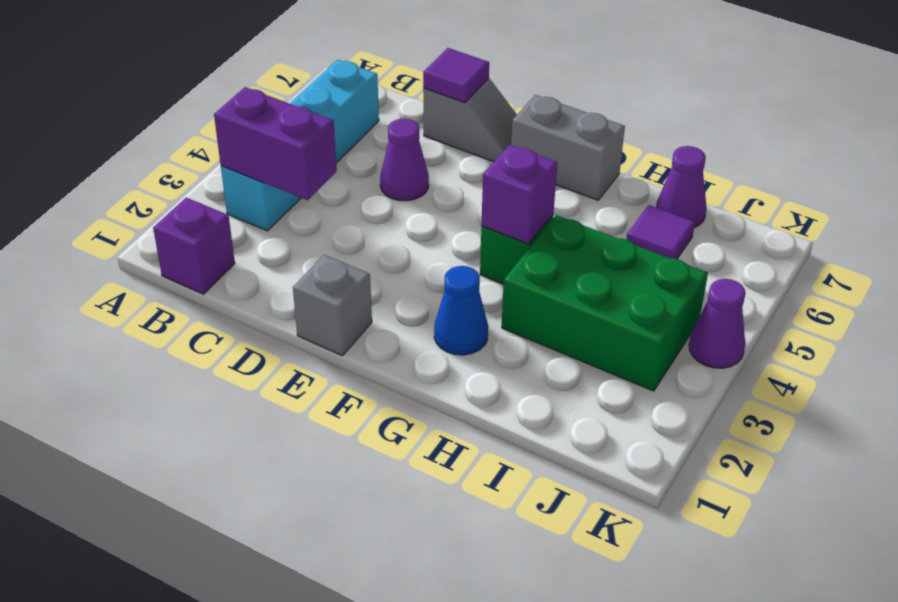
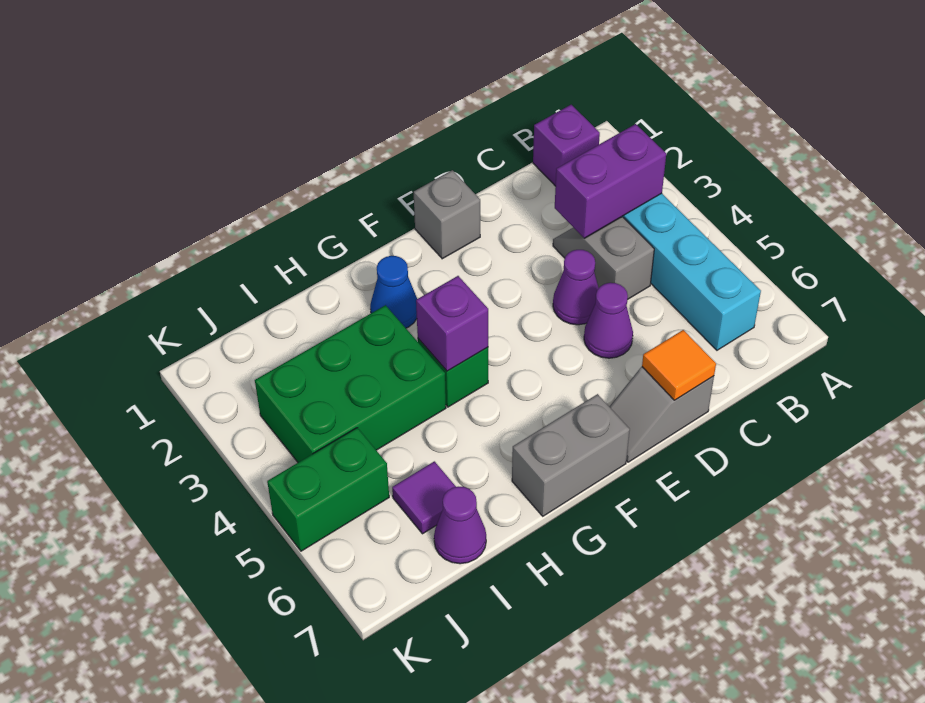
none -> grey 1x2 slope [553,217,654,300]
purple 1x1 tile [423,48,489,103] -> orange 1x1 tile [642,330,716,400]
none -> green 1x2 brick [267,428,389,551]
purple 1x1 cone [689,279,746,368] -> purple 1x1 cone moved to [553,250,599,325]

